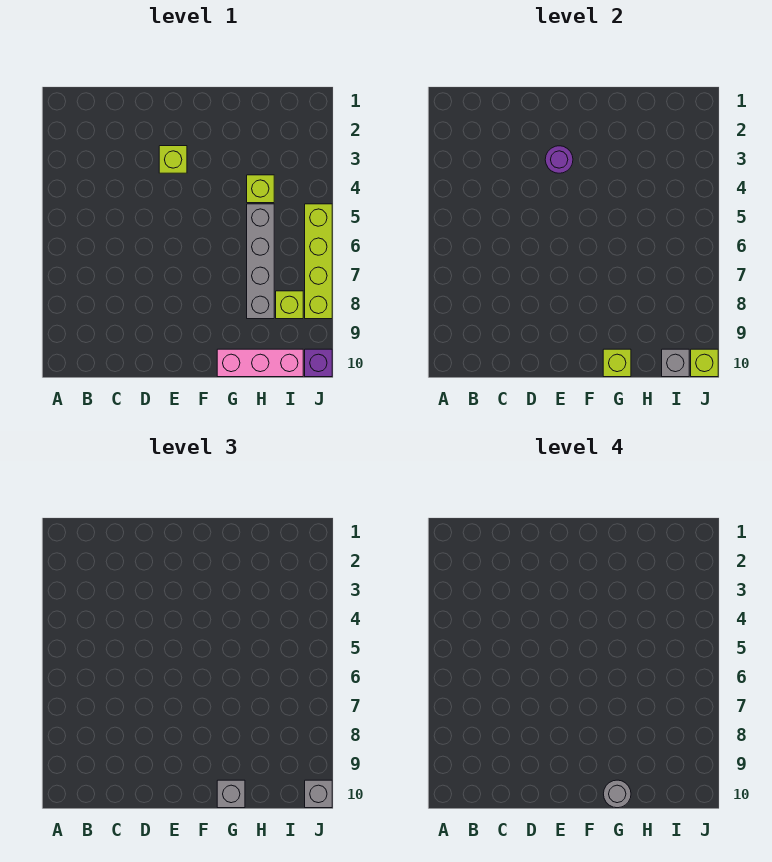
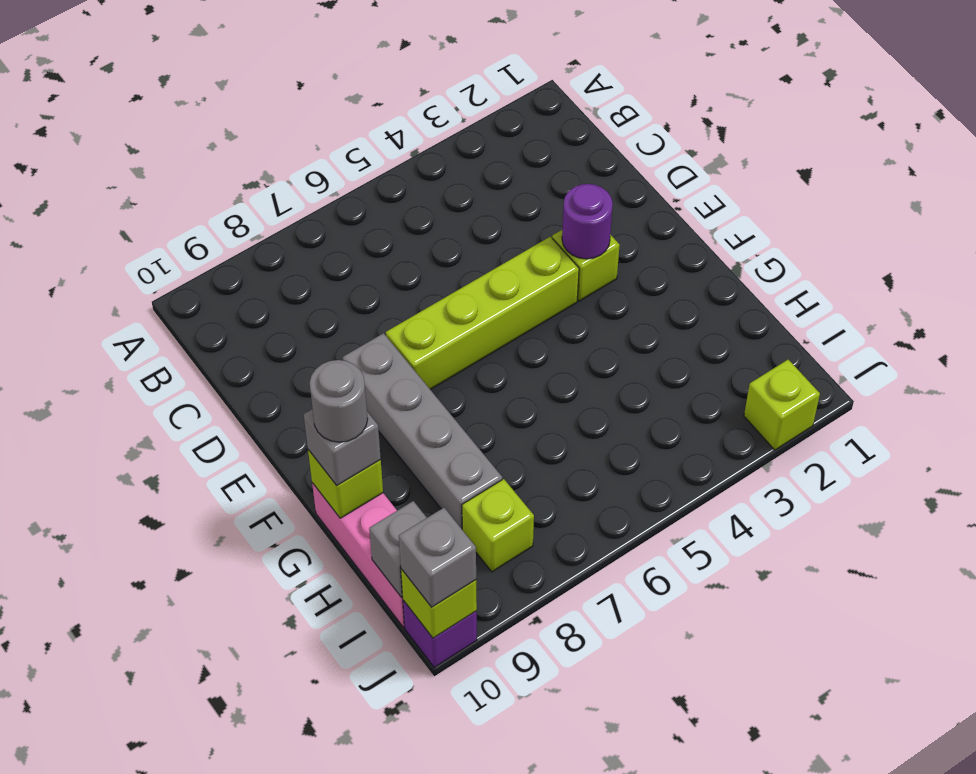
lime 1x1 brick [247,175,274,203] -> lime 1x1 brick moved to [744,360,820,450]
grey 1x4 brick [247,204,274,319] -> grey 1x4 brick turned to [343,333,502,529]
lime 1x4 brick [305,204,332,319] -> lime 1x4 brick moved to [386,237,579,389]

